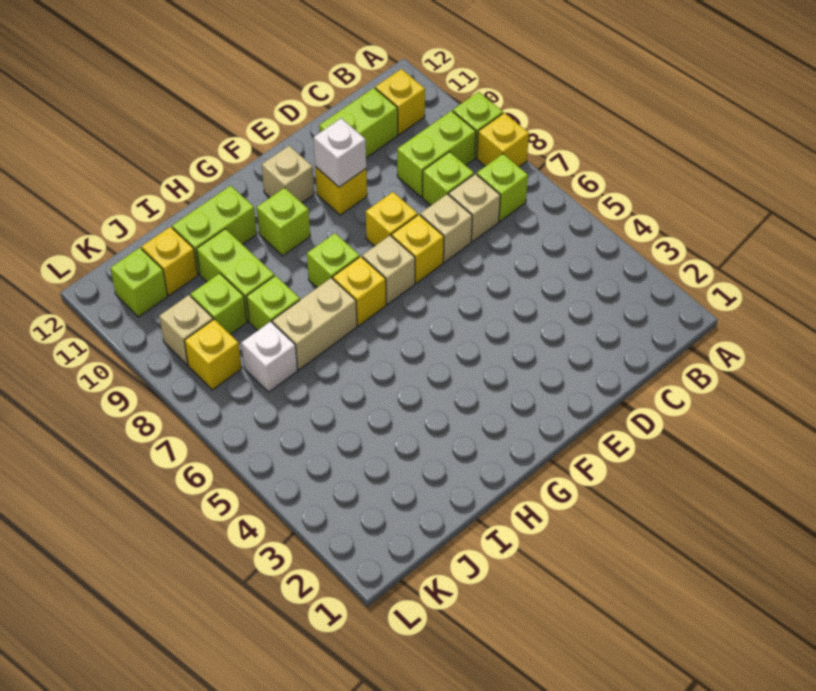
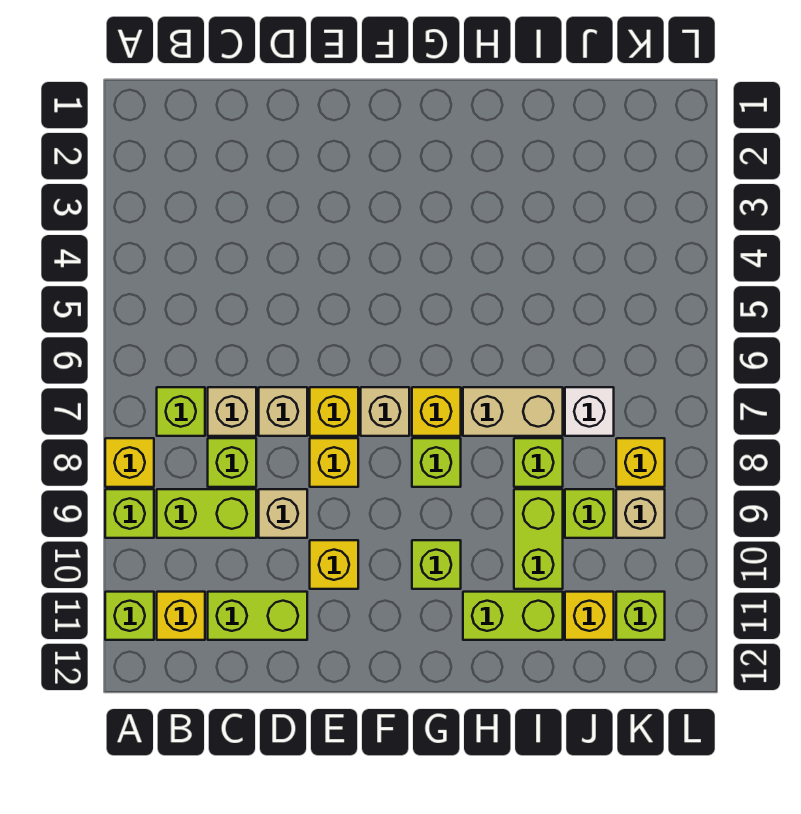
none -> lime 1x1 brick [105,592,154,640]
white 1x1 brick [313,118,366,187] -> none
tan 1x1 brick [262,146,314,203] -> tan 1x1 brick moved to [259,489,307,538]

